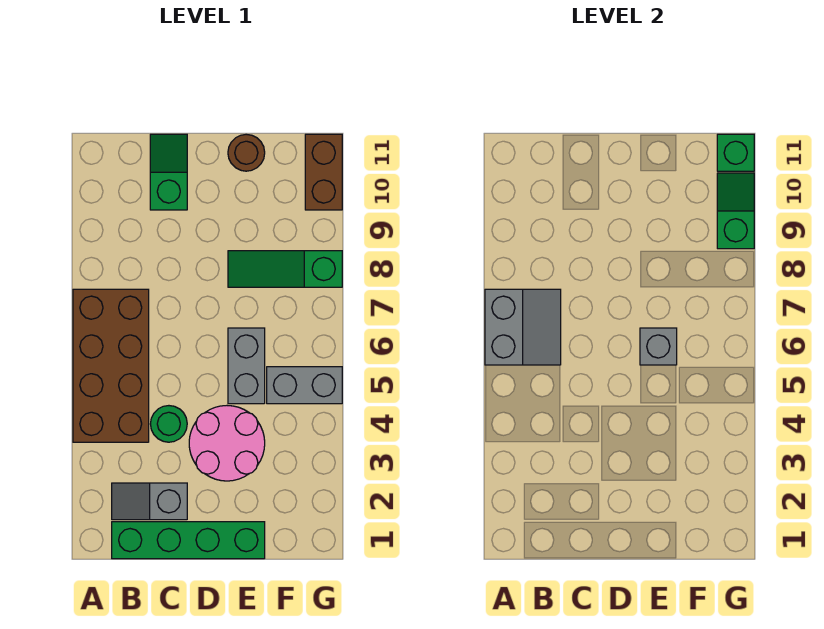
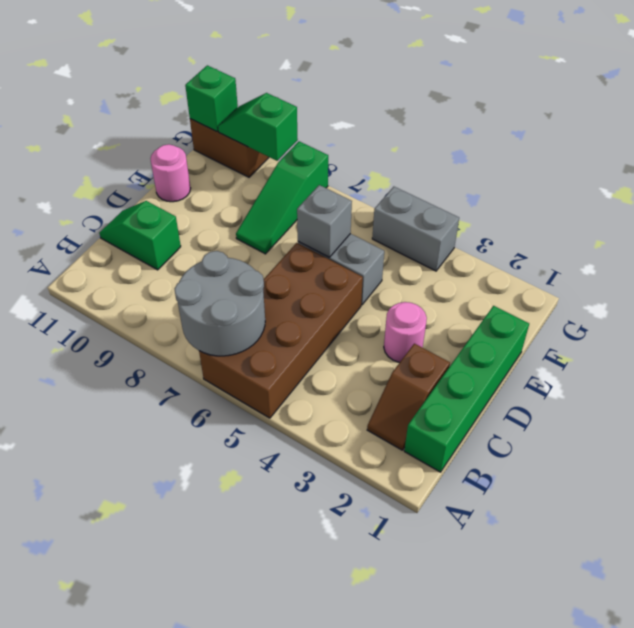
brown 2x4 brick [73,289,149,442] -> brown 2x4 brick turned to [199,243,363,418]
grey 2x2 slope [485,289,561,365] -> grey 2x2 round brick [175,251,265,356]
grey 1x2 slope [112,483,187,520] -> brown 1x2 slope [367,344,450,450]
green 1x1 round brick [151,406,187,442] -> none
pink 2x2 round brick [189,406,265,481] -> pink 1x1 round brick [384,302,427,362]
brown 1x1 round brick [228,134,265,171] -> pink 1x1 round brick [150,144,191,202]
grey 1x2 brick [267,367,342,404] -> grey 1x2 brick turned to [372,187,459,271]

